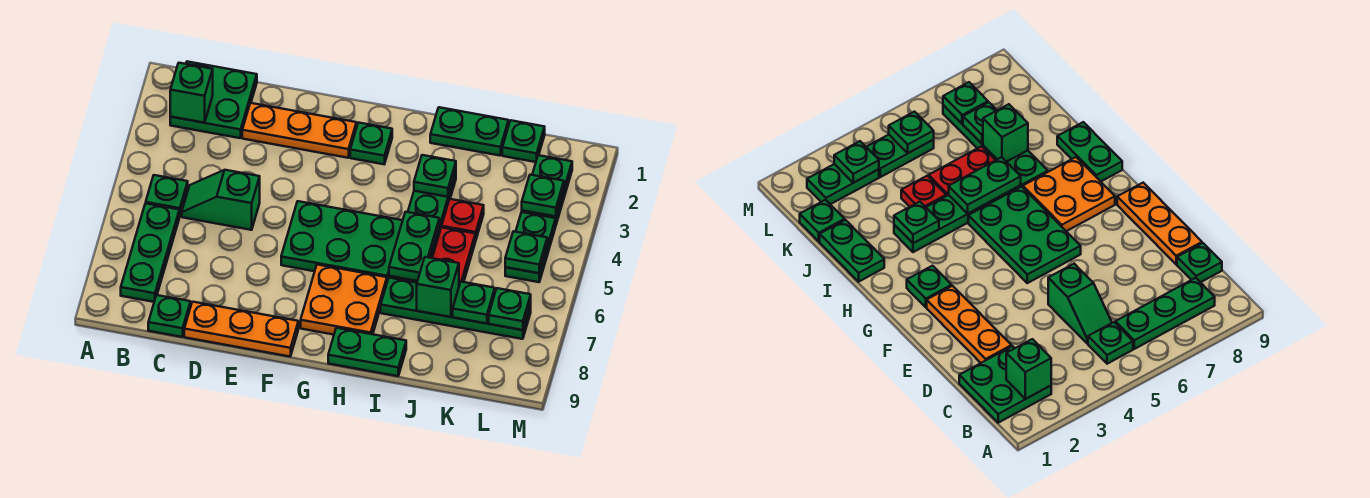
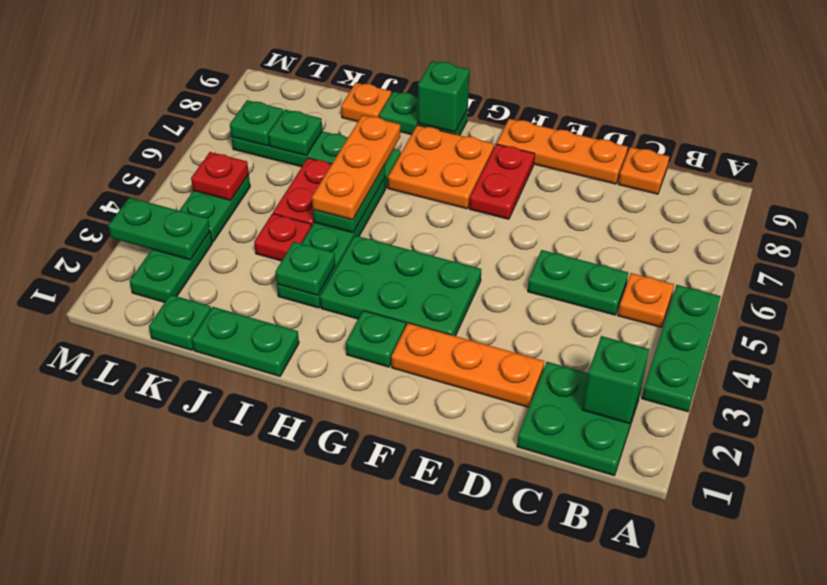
green 1x1 plate [146,175,188,217] -> orange 1x1 plate [618,273,674,327]
green 1x3 plate [121,203,179,302] -> green 1x3 plate moved to [642,285,721,412]
green 1x2 slope [182,170,260,230] -> green 1x2 plate [528,250,628,315]
green 1x1 plate [148,295,191,337] -> orange 1x1 plate [618,147,669,194]
green 2x3 plate [281,201,403,281] -> green 2x3 plate moved to [320,235,481,336]
none -> red 1x2 plate [469,144,535,219]
none -> orange 1x3 plate [312,115,400,220]
green 1x1 brick [417,257,459,317] -> green 1x1 brick moved to [418,61,469,132]
none -> orange 1x1 plate [341,83,391,122]
green 1x1 plate [522,175,564,217] -> green 1x2 plate [108,197,210,260]
green 1x1 plate [505,231,547,273] -> red 1x1 plate [191,152,249,200]

